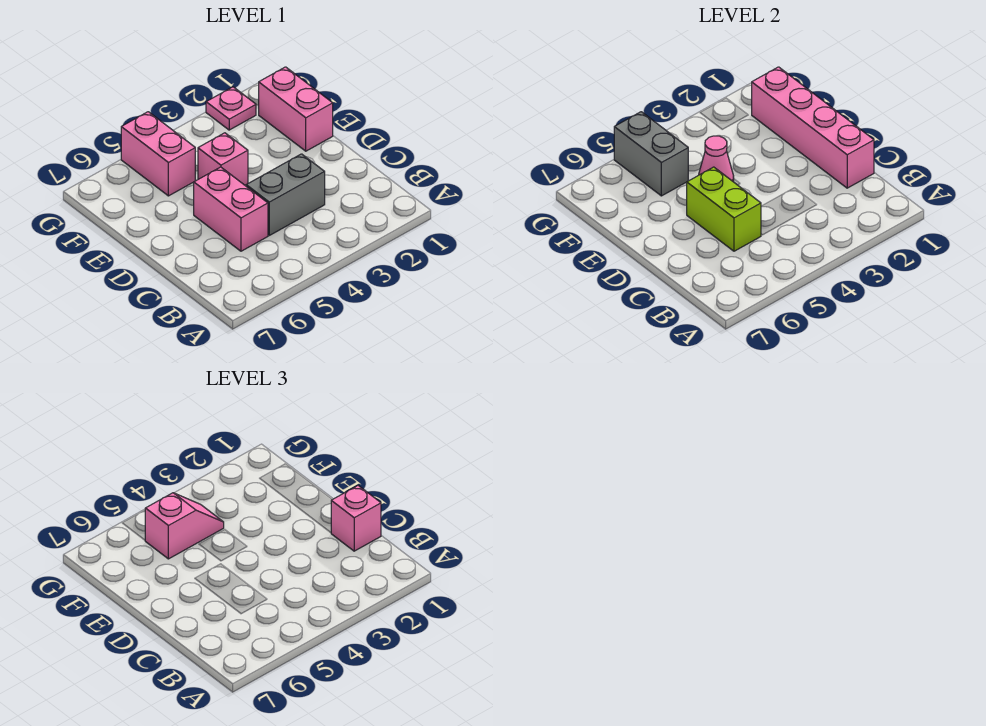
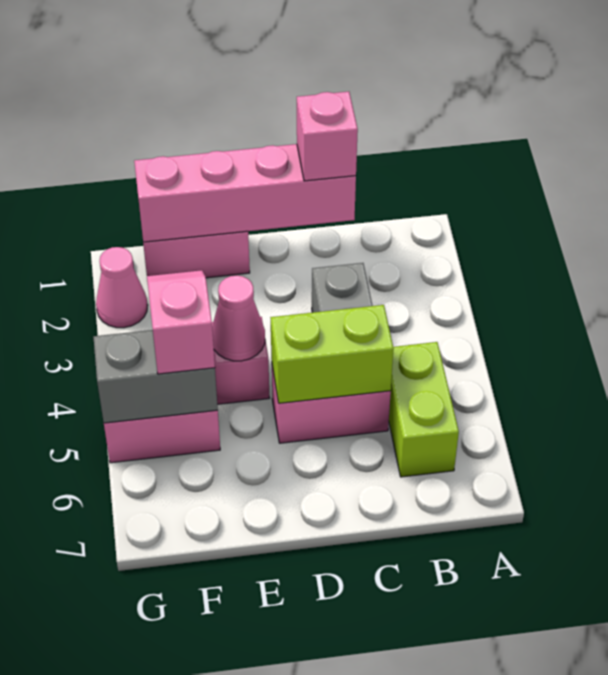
none -> lime 1x2 brick [389,342,459,477]
pink 1x1 plate [206,87,256,130] -> pink 1x1 cone [96,247,148,328]

